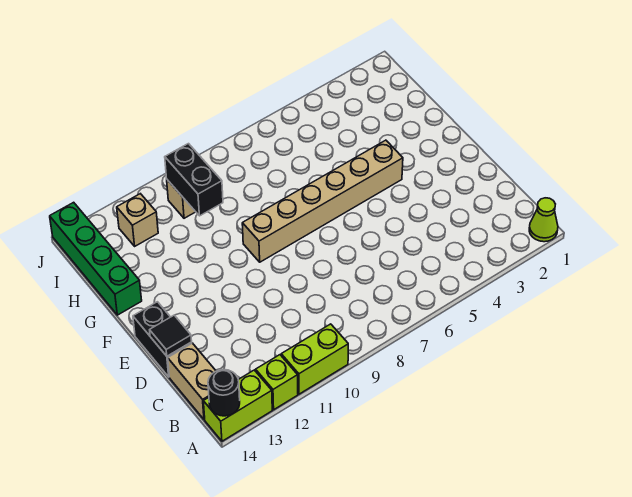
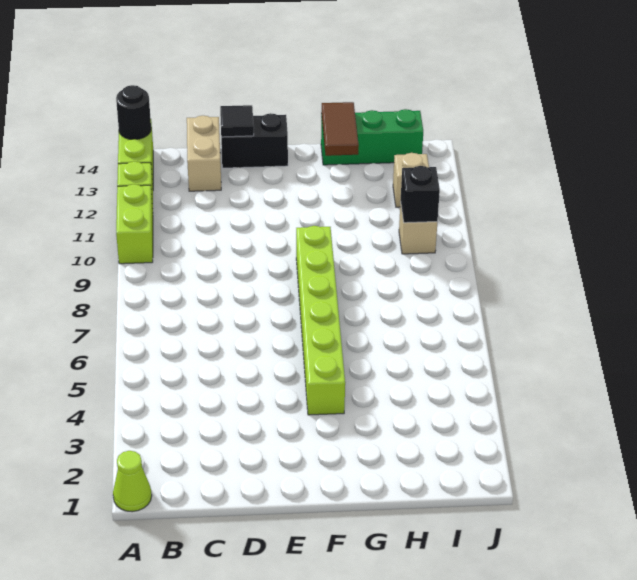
tan 1x2 brick [168,343,216,420] -> tan 1x2 brick turned to [187,116,221,191]
tan 1x6 brick [242,140,403,262] -> lime 1x6 brick [296,226,345,415]
none -> brown 1x2 tile [321,102,359,156]
green 1x4 brick [50,202,142,315] -> green 1x3 brick [321,109,423,165]
black 1x2 brick [165,144,223,216] -> black 1x1 brick [401,166,440,223]

